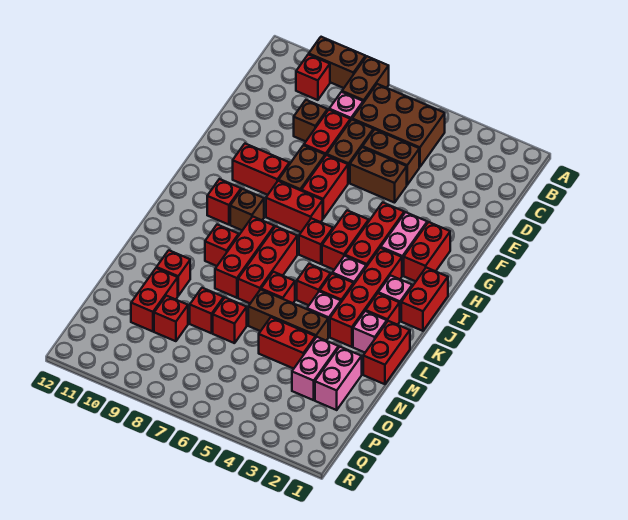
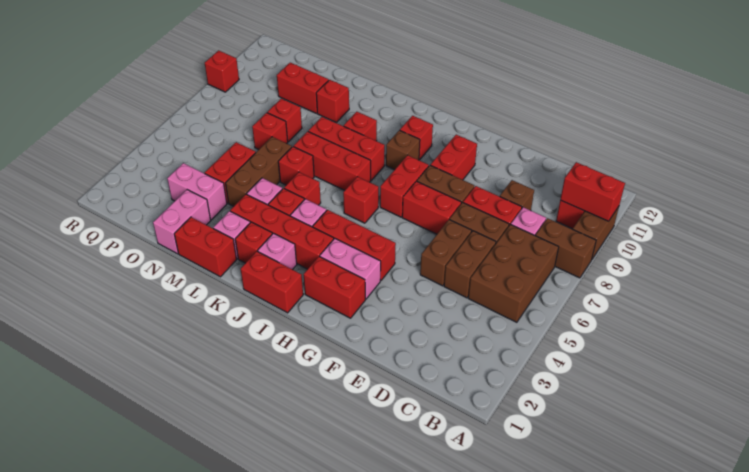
red 1x2 brick [322,210,369,270] -> red 1x2 brick moved to [560,162,625,221]
pink 1x2 brick [315,347,362,410] -> pink 1x2 brick turned to [153,190,211,254]
red 1x1 brick [154,296,188,341] -> red 1x1 brick moved to [205,50,239,92]

